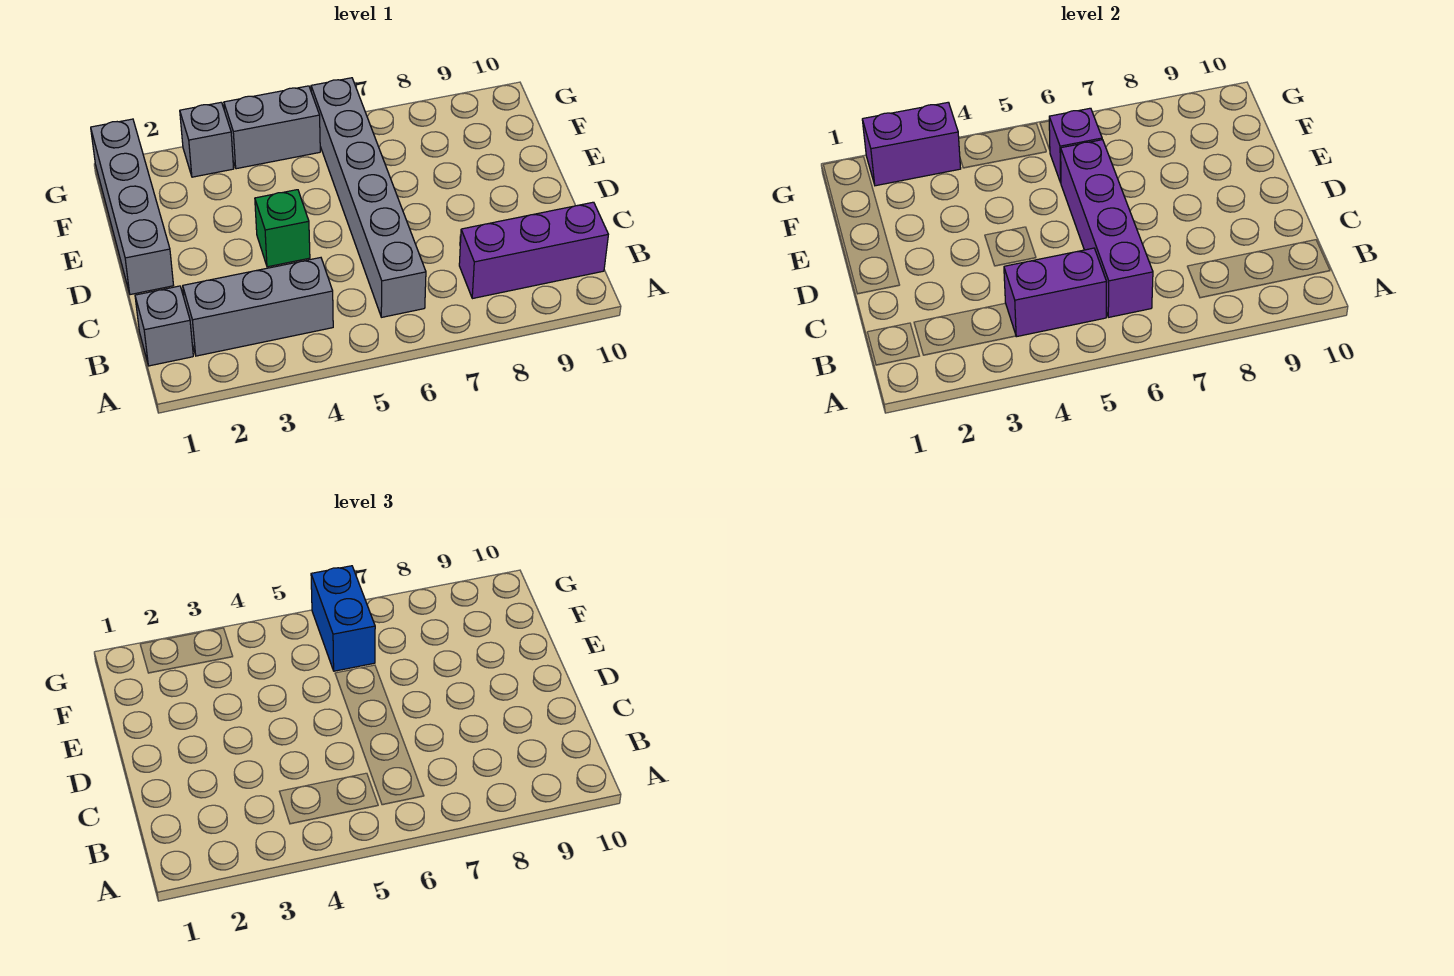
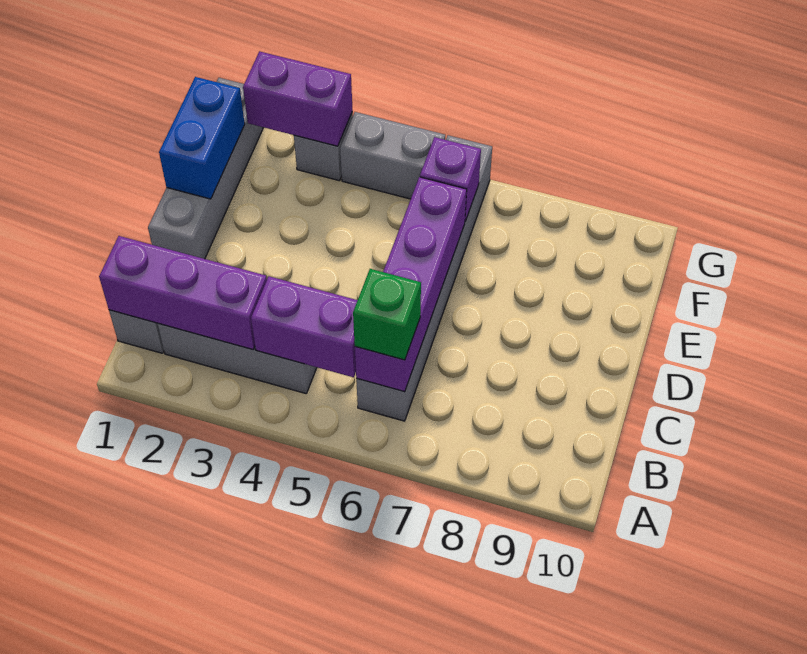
purple 1x3 brick [459,202,608,299] -> purple 1x3 brick moved to [99,236,267,350]
green 1x1 brick [255,190,310,267] -> green 1x1 brick moved to [353,269,421,360]
blue 1x2 brick [311,566,375,671] -> blue 1x2 brick moved to [159,77,245,199]

